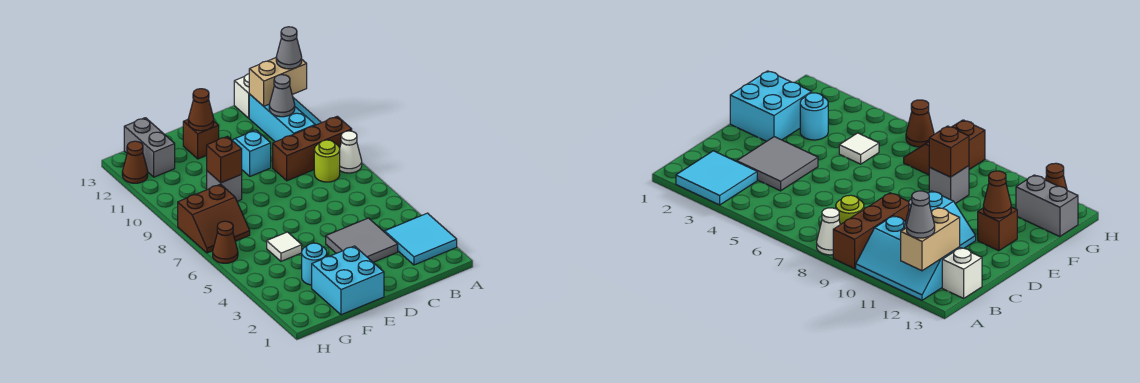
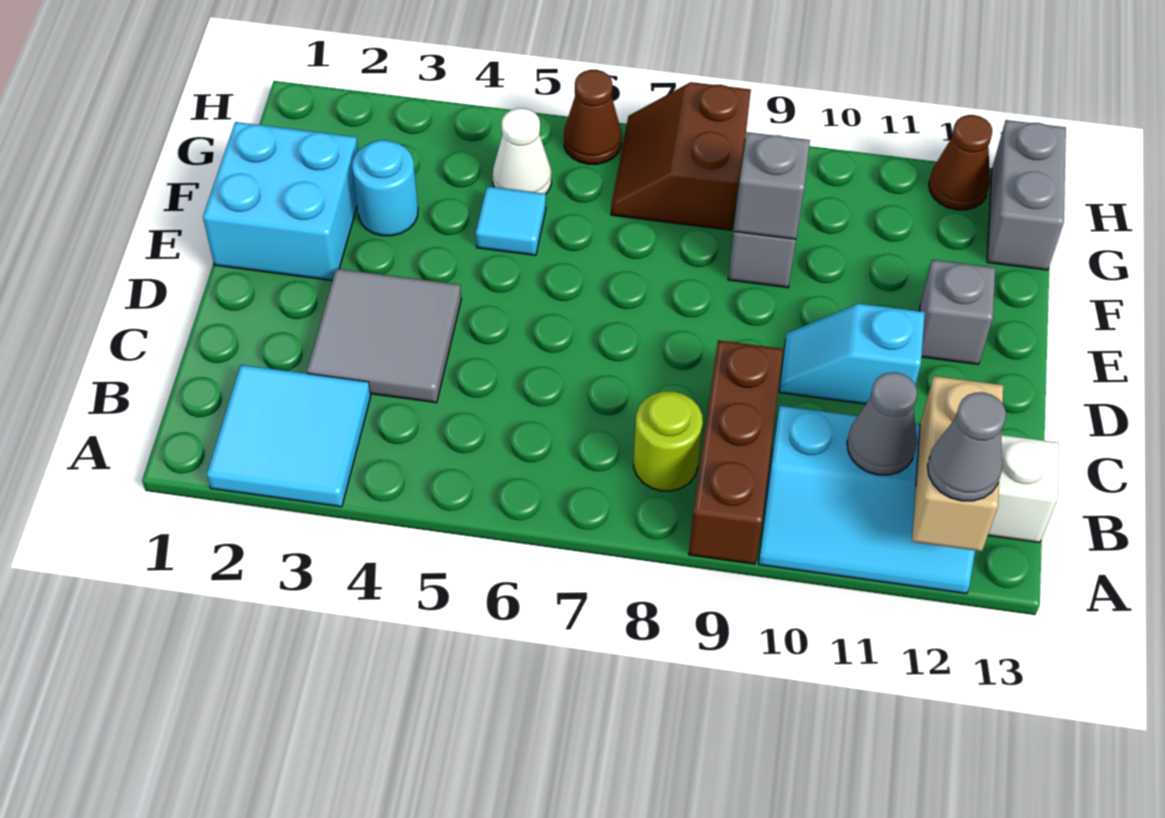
white 1x1 cone [340,131,362,173] -> white 1x1 cone moved to [493,108,551,194]
cyan 1x2 slope [232,130,271,176] -> cyan 1x2 slope turned to [779,304,925,404]
brown 1x1 brick [183,120,219,159] -> grey 1x1 brick [919,260,995,364]
brown 1x1 cone [188,89,214,131] -> none
white 1x1 tile [267,232,302,261] -> cyan 1x1 tile [476,186,546,255]
brown 1x1 brick [207,136,242,183] -> grey 1x1 brick [734,132,810,239]
grey 1x2 brick [124,118,175,177] -> grey 1x2 brick turned to [987,120,1066,270]

